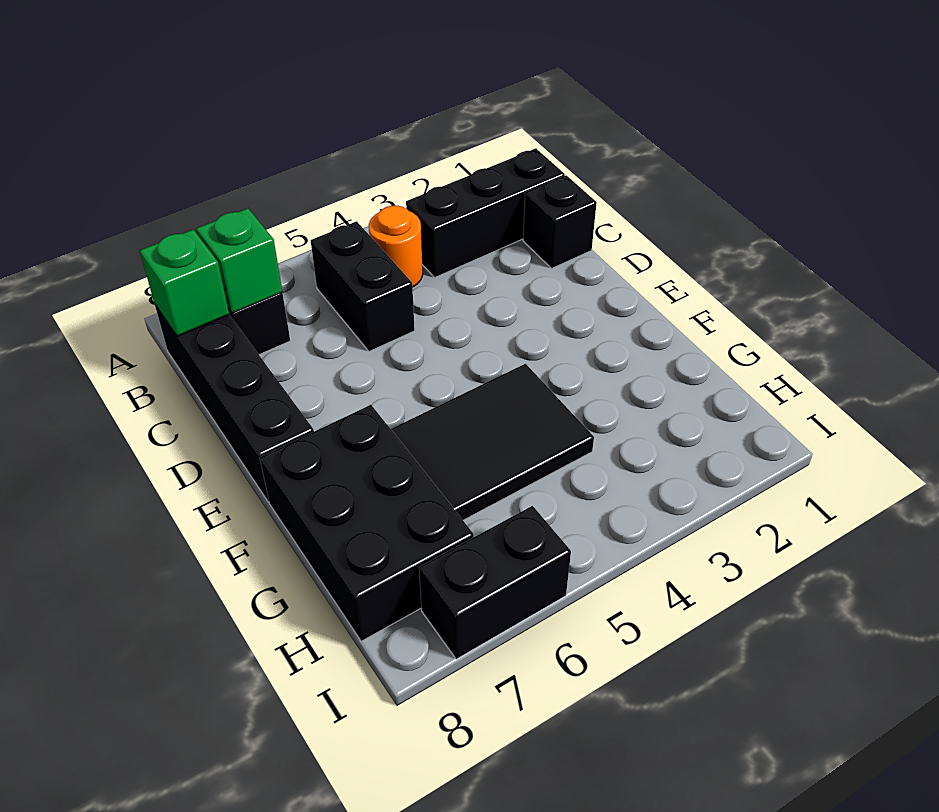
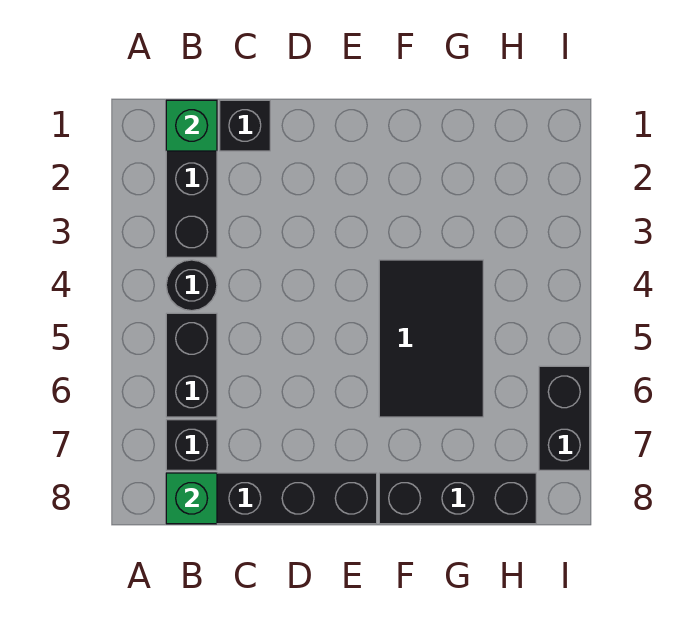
orange 1x1 round brick [369,206,423,287] -> black 1x1 round brick [166,260,217,311]
black 1x2 brick [311,221,415,351] -> black 1x2 brick turned to [166,313,217,417]
green 1x1 brick [196,208,282,313] -> green 1x1 brick moved to [166,100,217,151]
black 2x3 brick [260,405,474,641] -> black 1x3 brick [379,473,536,524]

